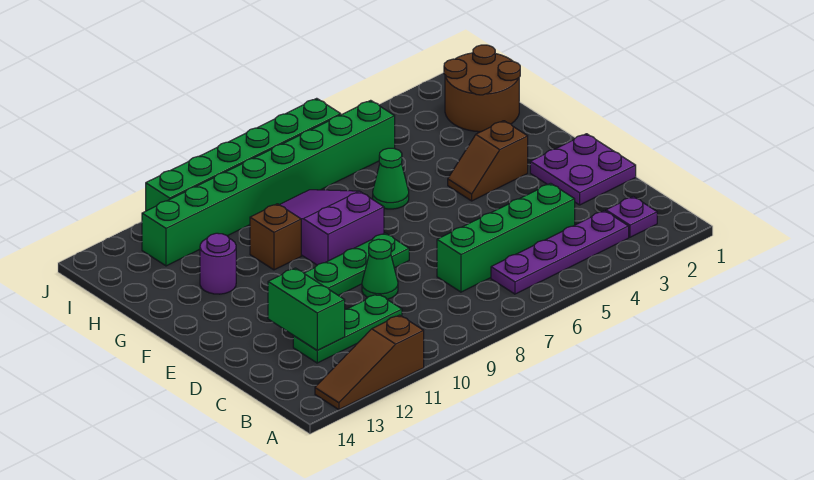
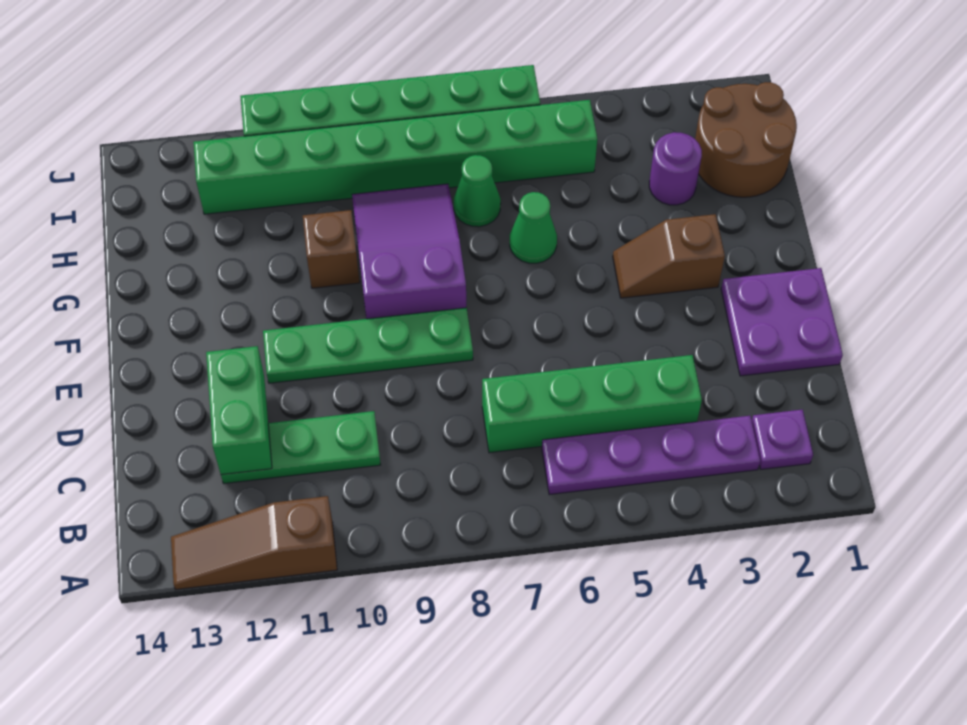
green 1x1 cone [362,239,398,299] -> green 1x1 cone moved to [454,155,501,227]
purple 1x1 round brick [200,233,236,294] -> purple 1x1 round brick moved to [649,132,702,205]

